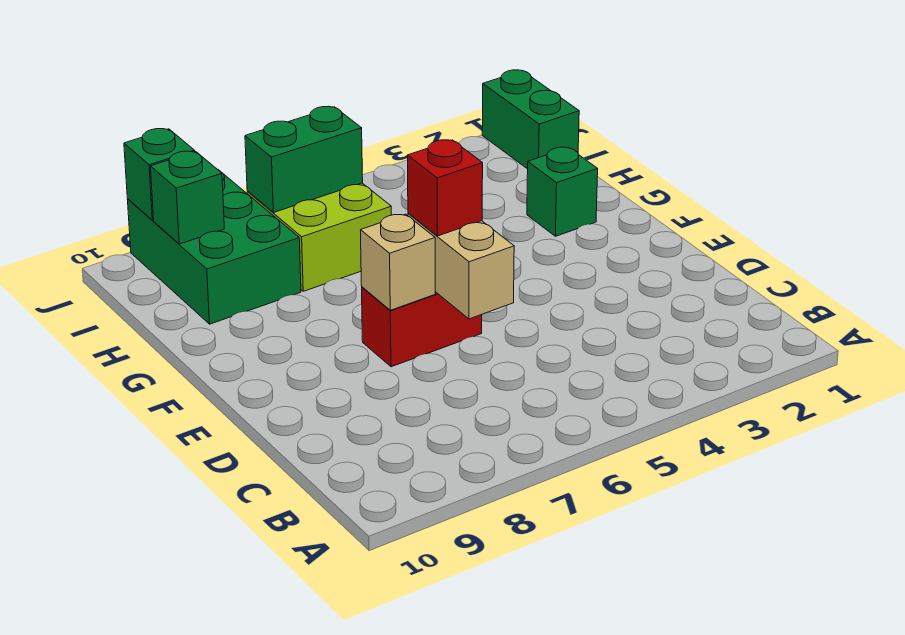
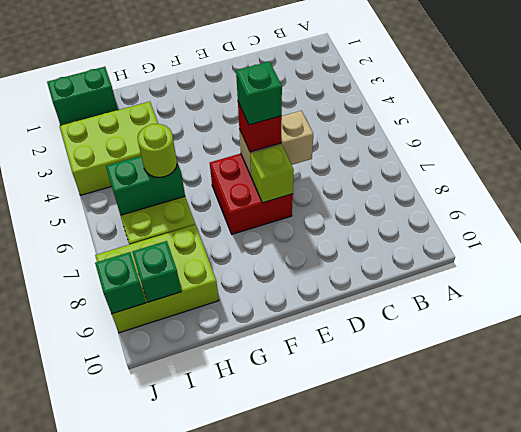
red 1x2 brick [362,287,482,367] -> red 2x2 brick [210,154,293,234]
tan 1x1 brick [361,214,435,310] -> lime 1x1 brick [251,145,294,203]
green 1x1 brick [527,147,598,236] -> green 1x1 brick moved to [236,61,282,125]
none -> lime 2x3 brick [59,102,158,195]
none -> lime 1x1 round brick [137,124,177,177]
green 2x3 brick [127,171,301,324] -> lime 2x3 brick [95,225,219,333]
green 1x2 brick [245,106,363,213] -> green 1x2 brick turned to [106,156,185,215]

